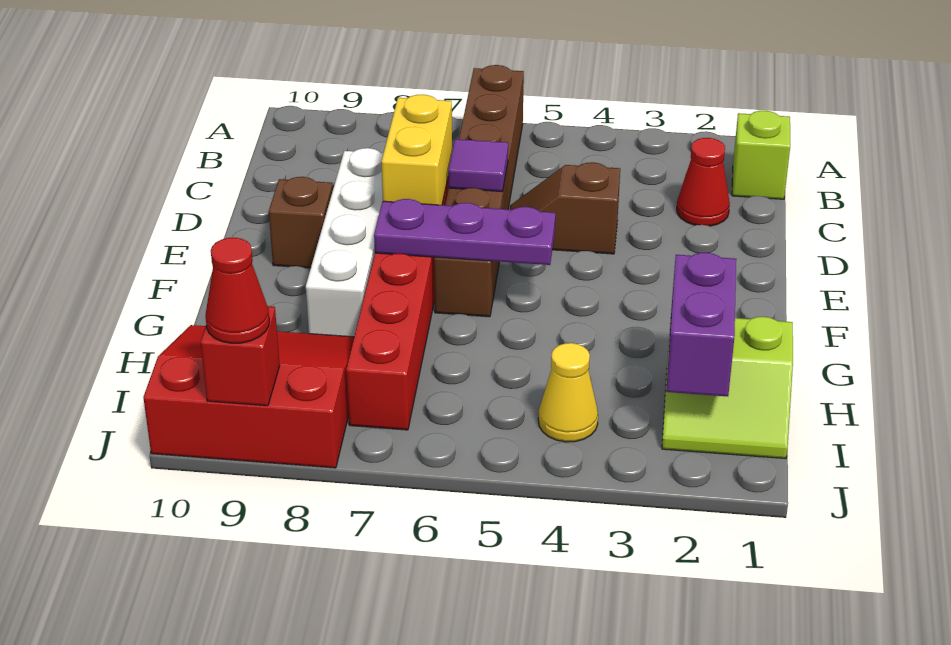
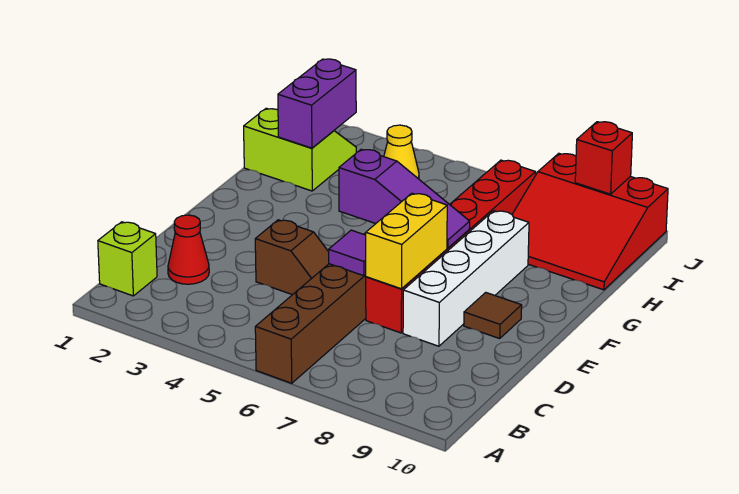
brown 1x1 brick [269,177,333,268] -> brown 1x1 tile [464,293,522,339]
purple 1x3 plate [374,199,555,265] -> purple 1x3 slope [339,149,470,248]
red 1x1 cone [206,238,269,343] -> none

